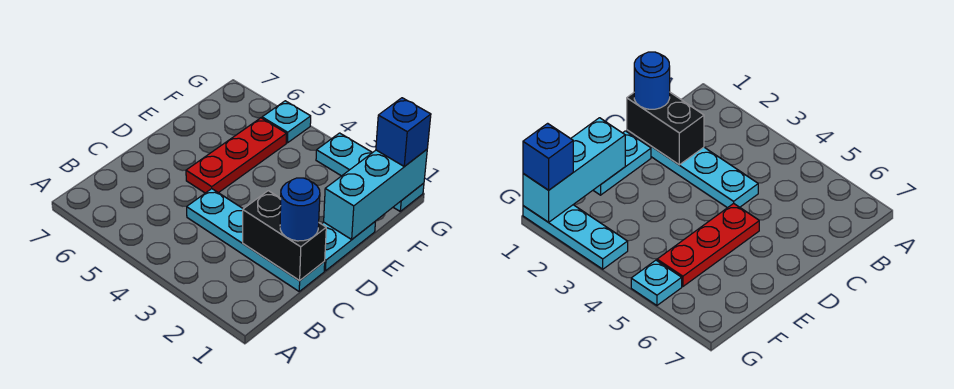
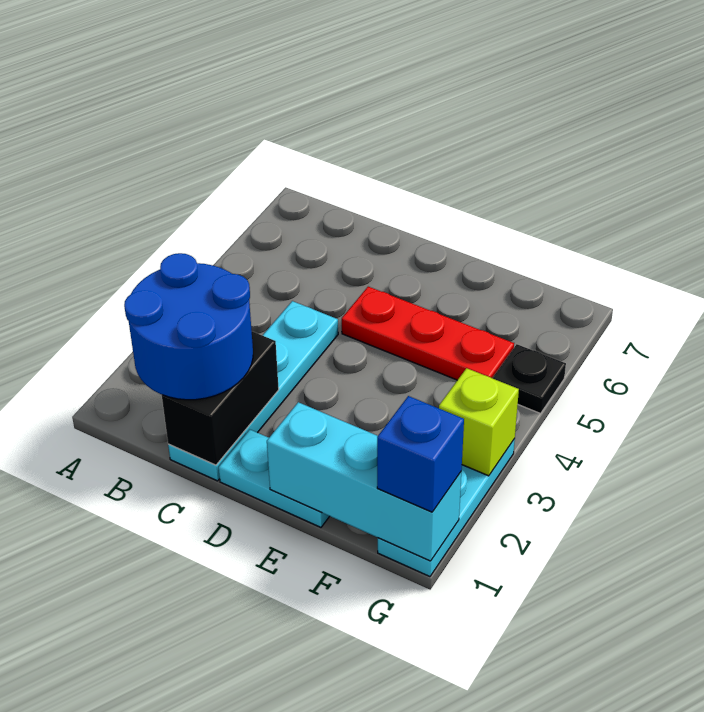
blue 1x1 round brick [280,178,320,241] -> blue 2x2 round brick [124,253,253,400]
none -> lime 1x1 brick [439,368,519,476]
cyan 1x1 plate [262,101,311,143] -> black 1x1 plate [493,344,566,413]

